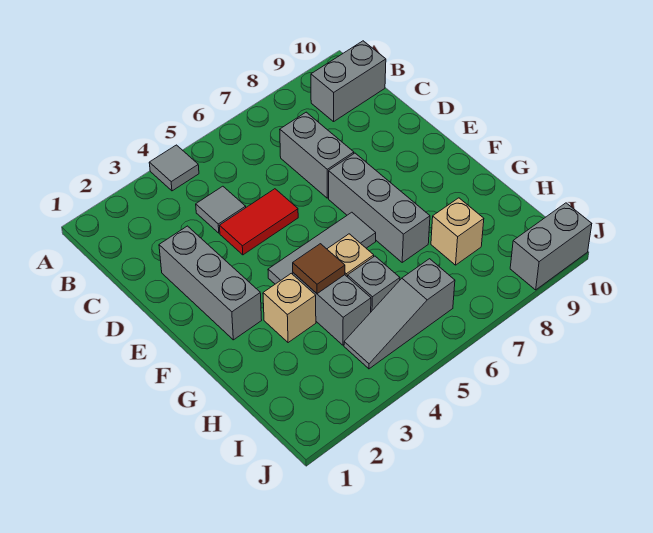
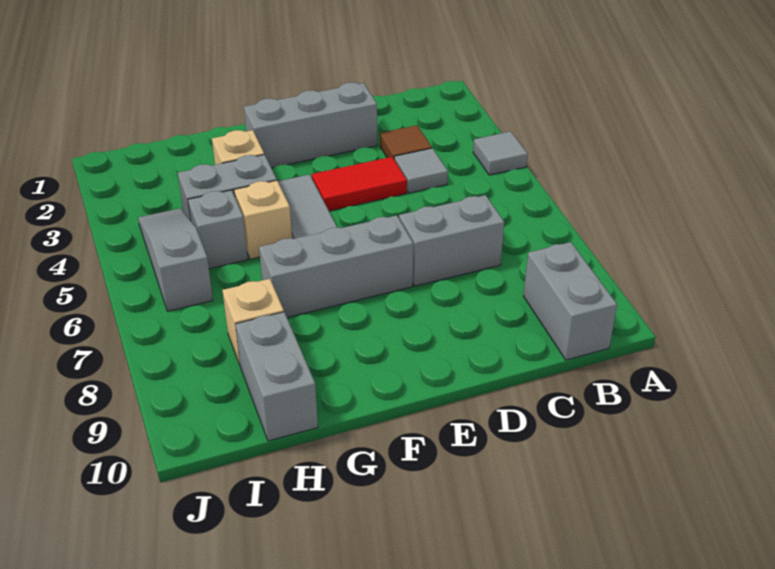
red 1x2 tile [220,189,298,255] -> red 1x2 tile turned to [312,157,407,211]
brown 1x1 tile [293,244,345,294] -> brown 1x1 tile moved to [380,125,432,158]
grey 1x2 brick [510,203,592,290] -> grey 1x2 brick moved to [235,312,318,441]

